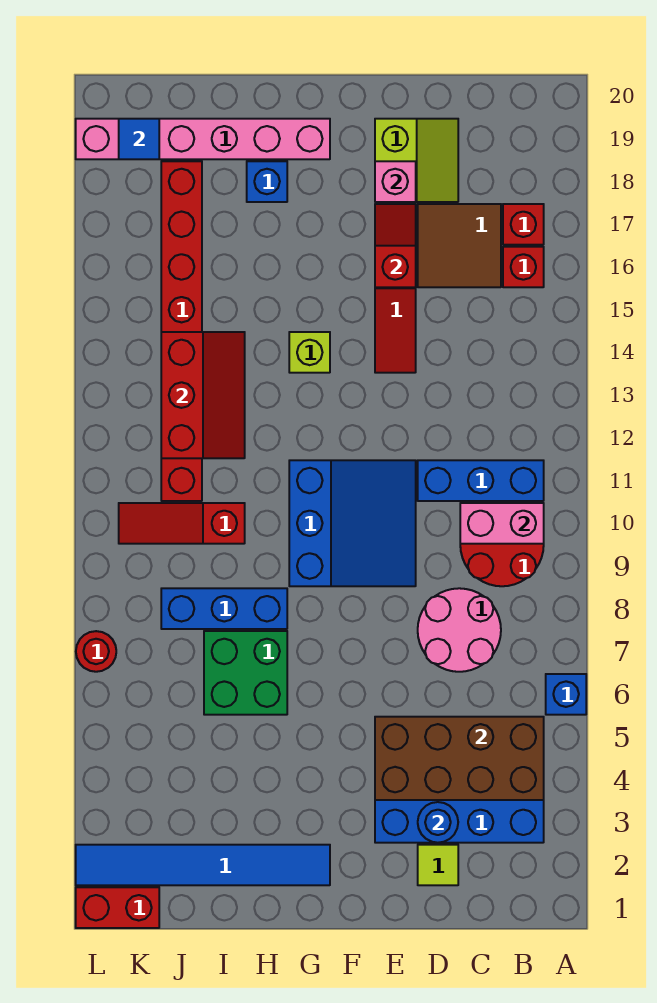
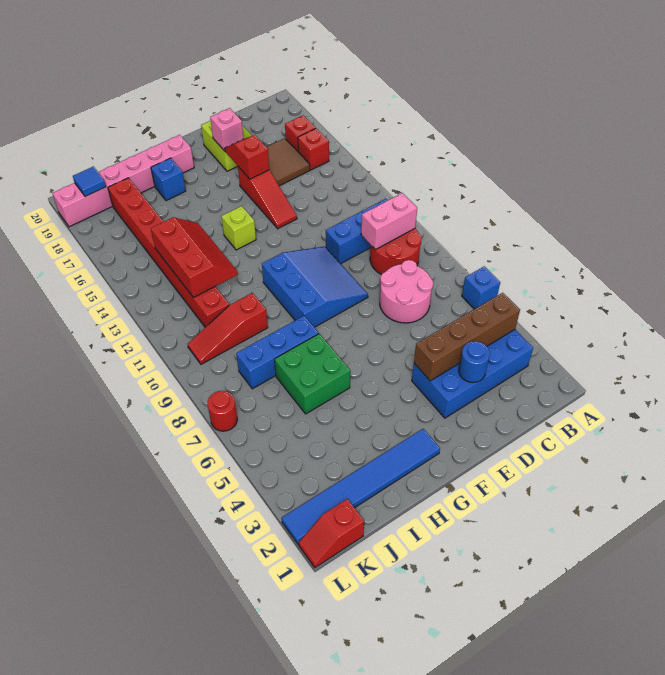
brown 2x4 brick [375,717,544,800] -> brown 1x4 brick [414,293,520,381]
lime 1x1 tile [418,845,458,885] -> none
red 1x2 brick [76,887,159,928] -> red 1x2 slope [298,499,364,568]

